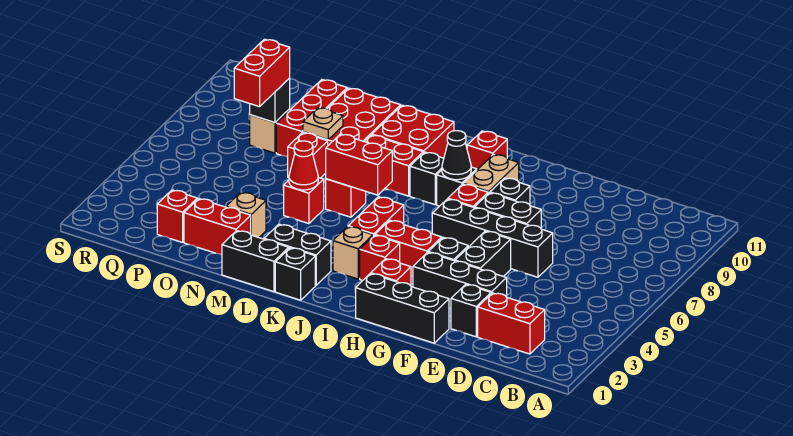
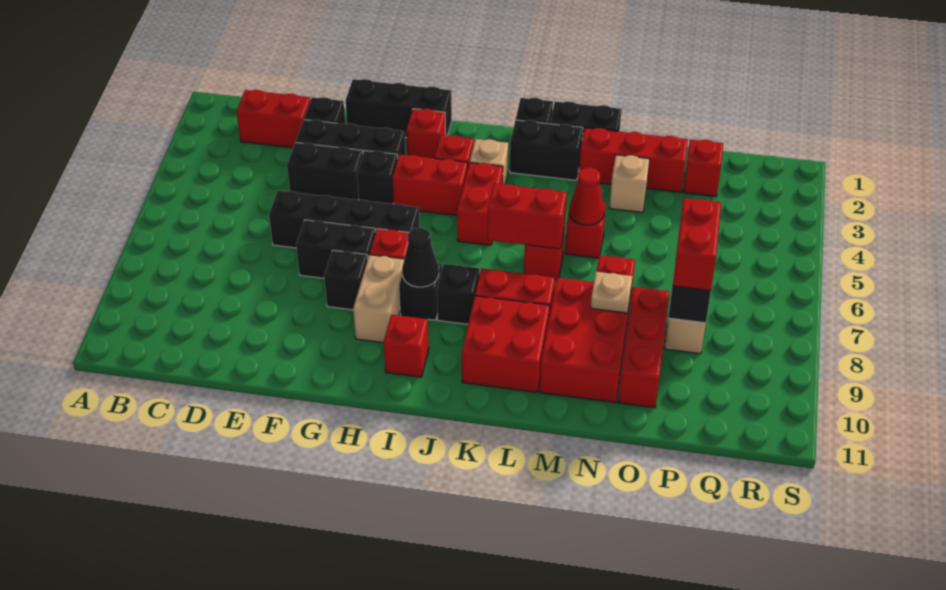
black 1x2 brick [455,231,511,276] -> black 1x2 brick turned to [287,143,363,200]
red 1x2 brick [184,199,251,255] -> red 1x3 brick [579,128,688,192]

